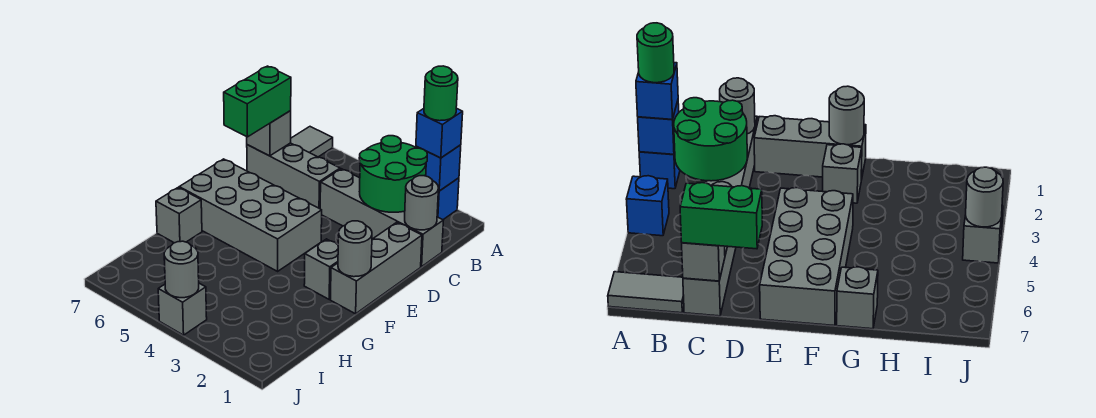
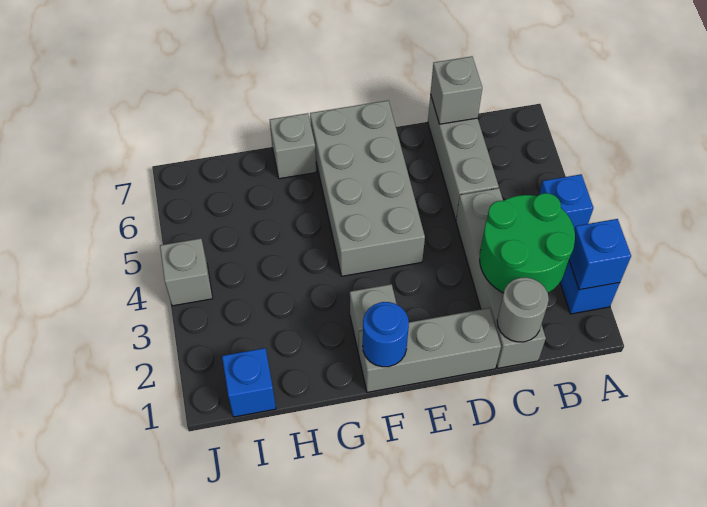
blue 1x1 brick [416,108,463,158] -> blue 1x1 brick moved to [222,348,276,417]
green 1x1 round brick [424,66,458,121] -> none
grey 1x2 tile [291,127,333,157] -> none
green 1x2 brick [224,66,291,137] -> none
grey 1x1 round brick [338,221,372,277] -> blue 1x1 round brick [363,302,409,367]
grey 1x1 round brick [164,241,199,298] -> none

